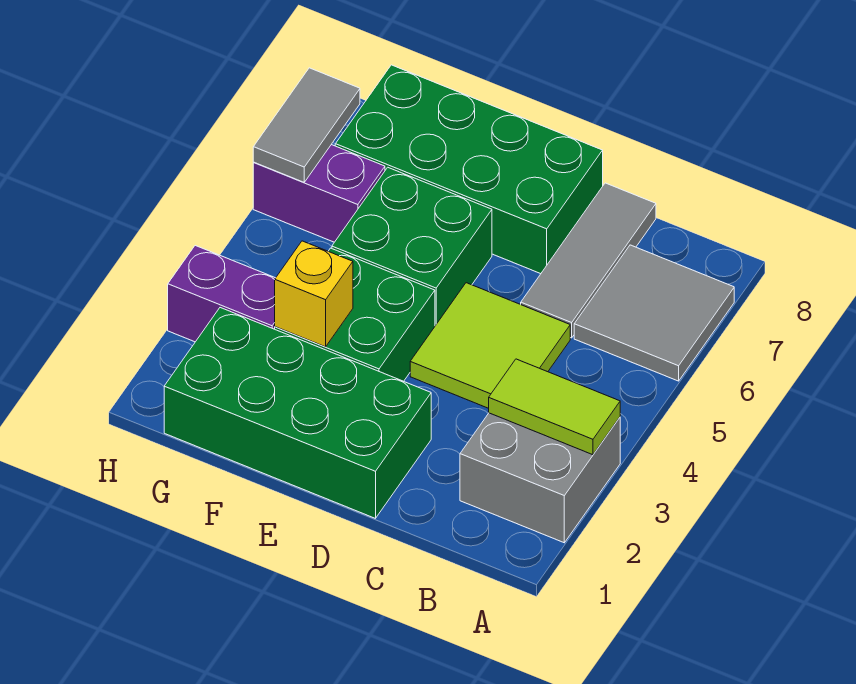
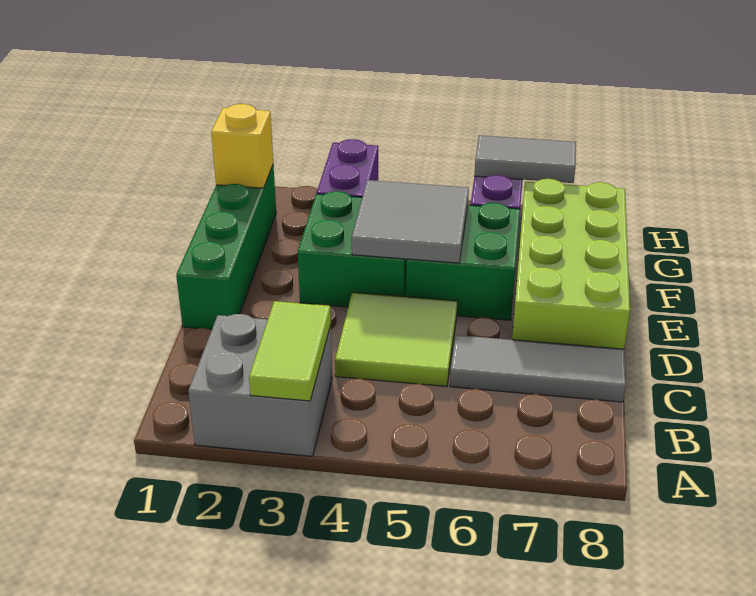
grey 2x2 tile [574,245,734,381] -> grey 2x2 tile moved to [352,180,469,263]
green 2x4 brick [164,308,431,518] -> green 1x4 brick [176,165,276,329]
green 2x4 brick [335,65,603,274] -> lime 2x4 brick [512,179,630,349]
yellow 1x1 brick [275,241,353,347] -> yellow 1x1 brick moved to [211,104,273,188]

